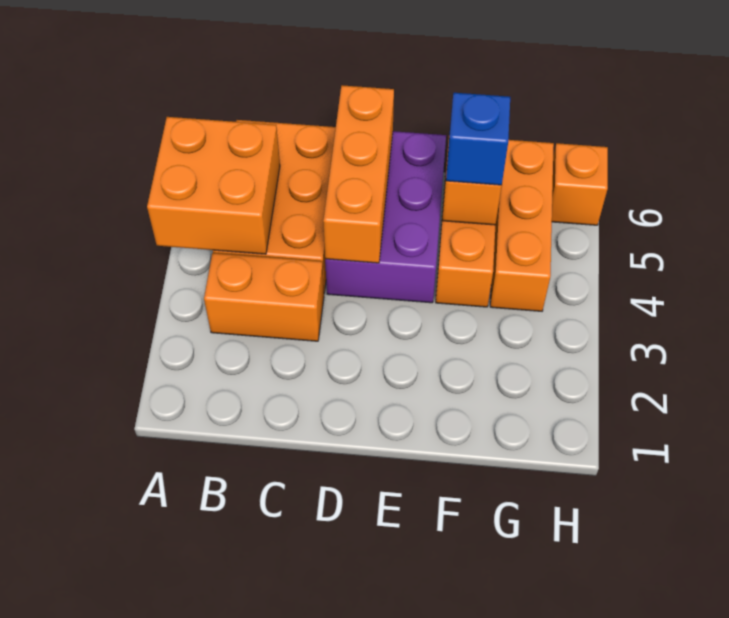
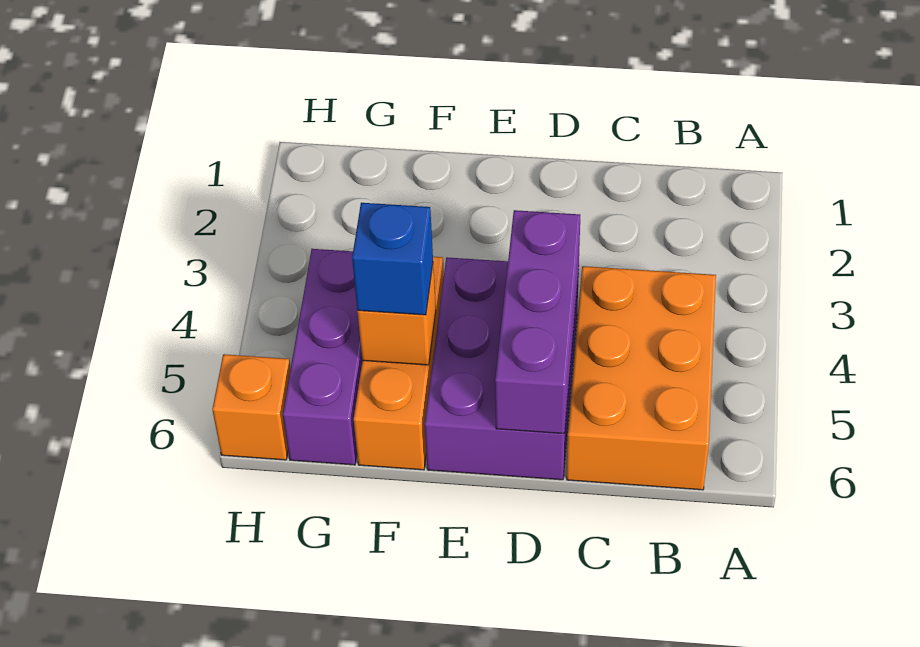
orange 2x2 brick [147,117,280,254] -> none
orange 1x2 brick [204,253,324,341] -> none
orange 1x3 brick [323,85,394,263] -> purple 1x3 brick [495,210,580,434]
orange 1x3 brick [490,140,554,311] -> purple 1x3 brick [283,249,362,465]

